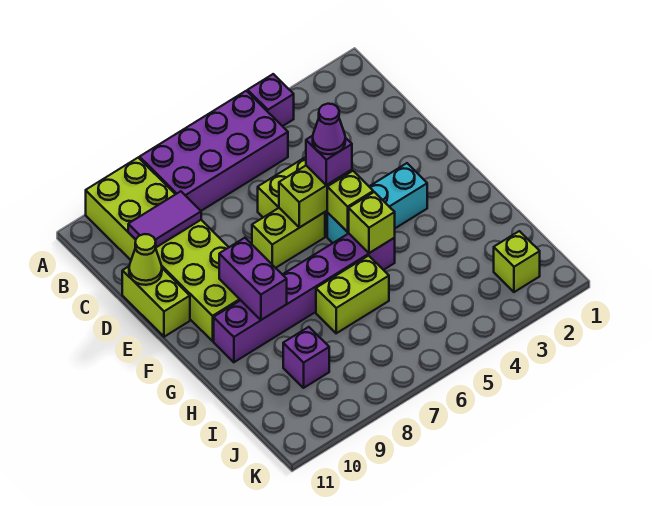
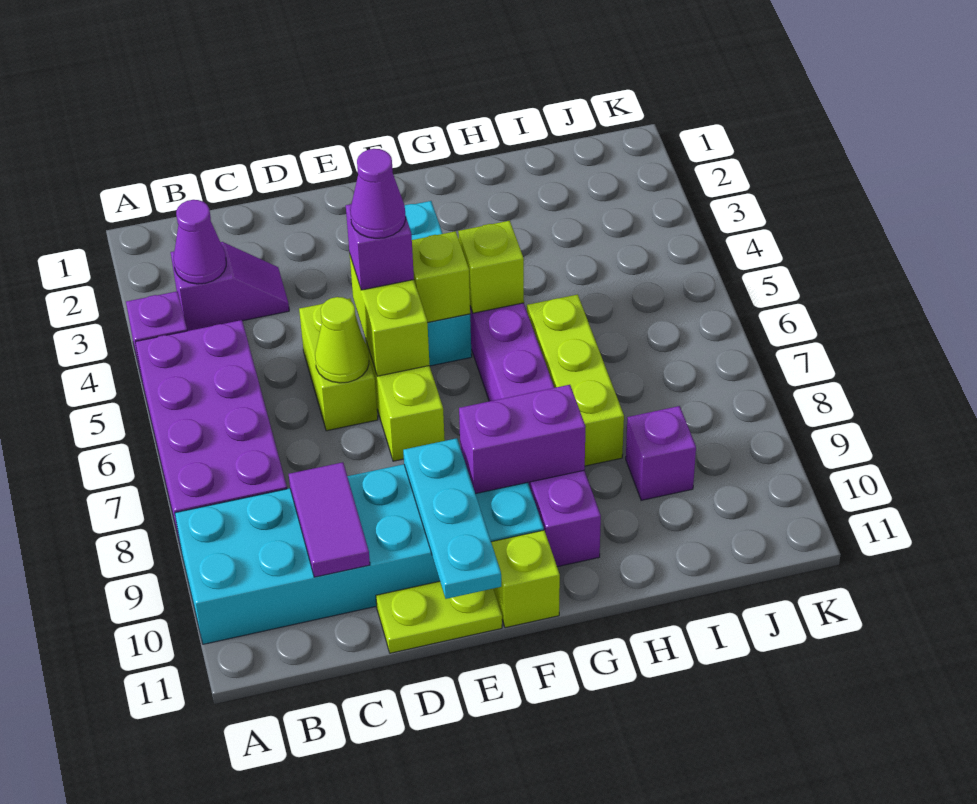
lime 2x6 brick [86,158,240,341] -> cyan 2x6 brick [175,464,544,644]
none -> purple 1x2 slope [171,242,289,331]
none -> purple 1x1 cone [174,200,226,284]
lime 1x2 brick [122,267,190,337] -> lime 1x2 plate [376,581,502,653]
lime 1x1 cone [129,234,162,285] -> lime 1x1 cone moved to [315,297,369,383]
none -> cyan 1x3 plate [403,438,501,599]
lime 1x2 brick [316,256,389,333] -> lime 1x3 brick [527,295,624,466]
lime 1x1 brick [494,231,540,292] -> lime 1x1 brick moved to [491,530,560,628]

